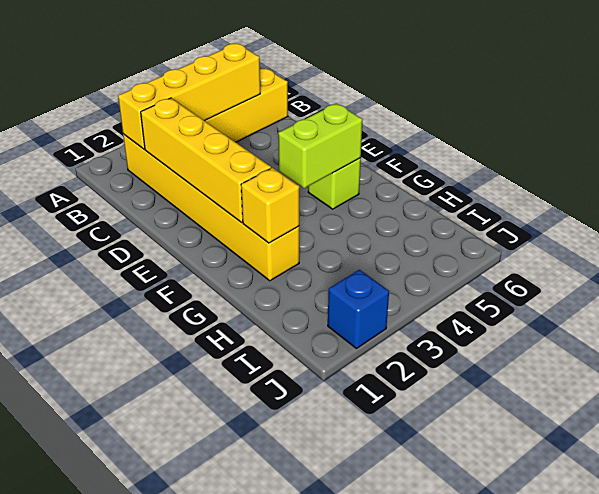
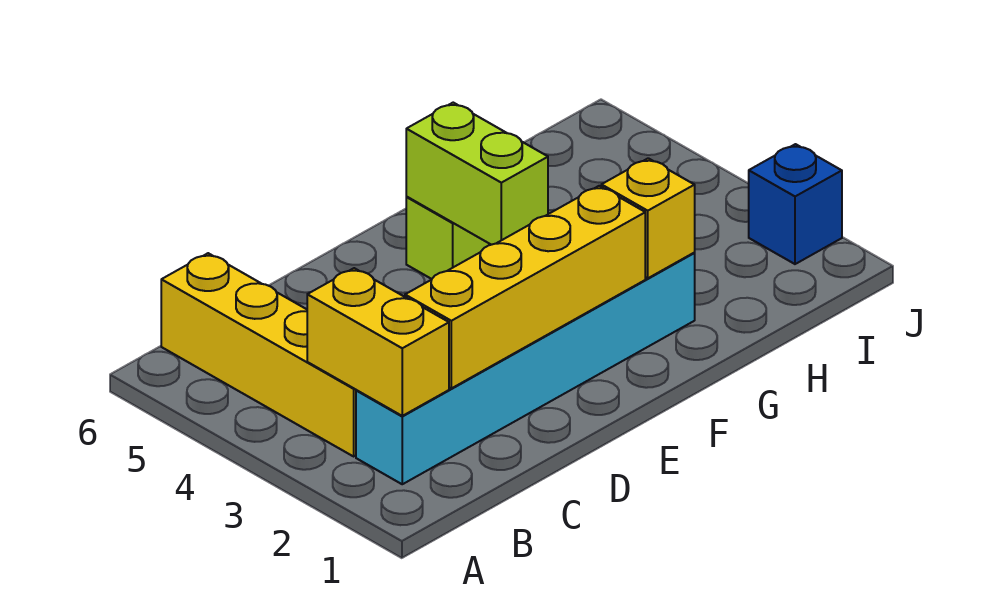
yellow 1x6 brick [123,134,299,281] -> cyan 1x6 brick [356,253,695,484]
yellow 1x4 brick [118,44,260,149] -> yellow 1x2 brick [307,268,449,416]

